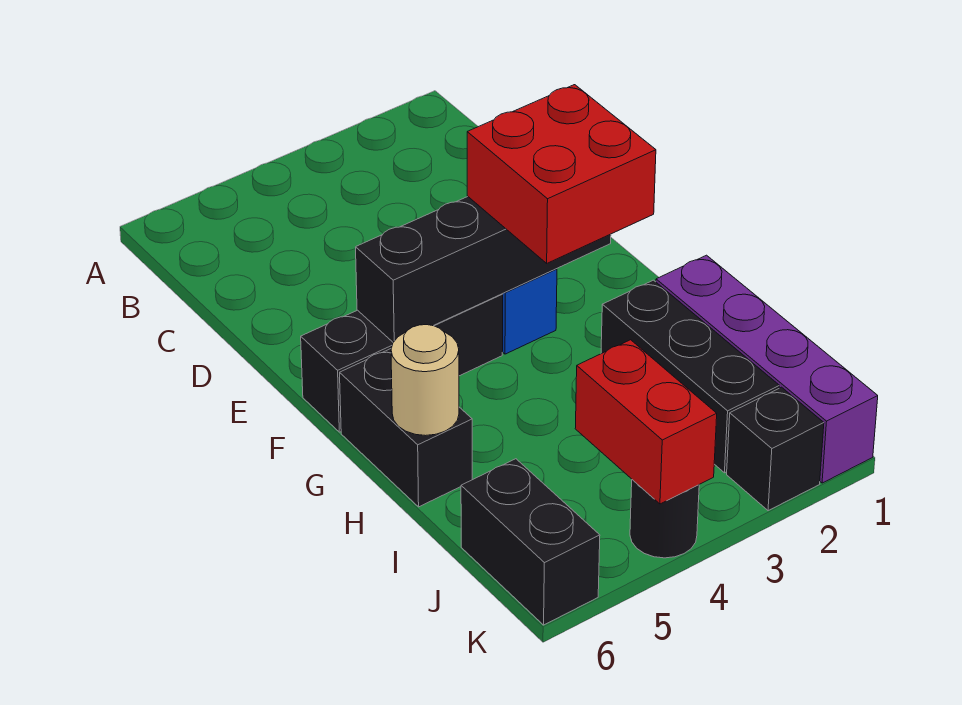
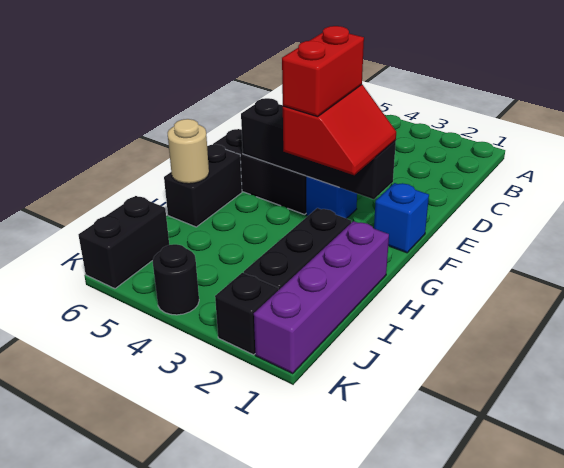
none -> blue 1x1 brick [374,183,429,253]
red 2x2 brick [467,85,656,263] -> red 2x2 slope [283,85,396,175]
red 1x2 brick [575,340,717,504] -> red 1x2 brick moved to [282,26,364,117]

